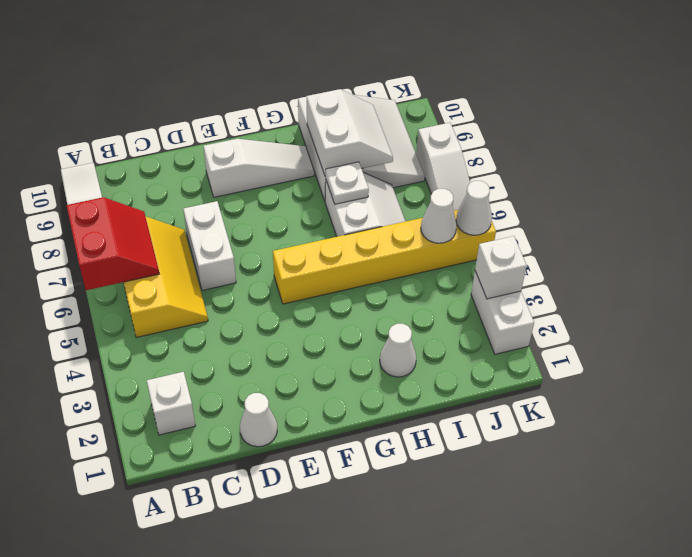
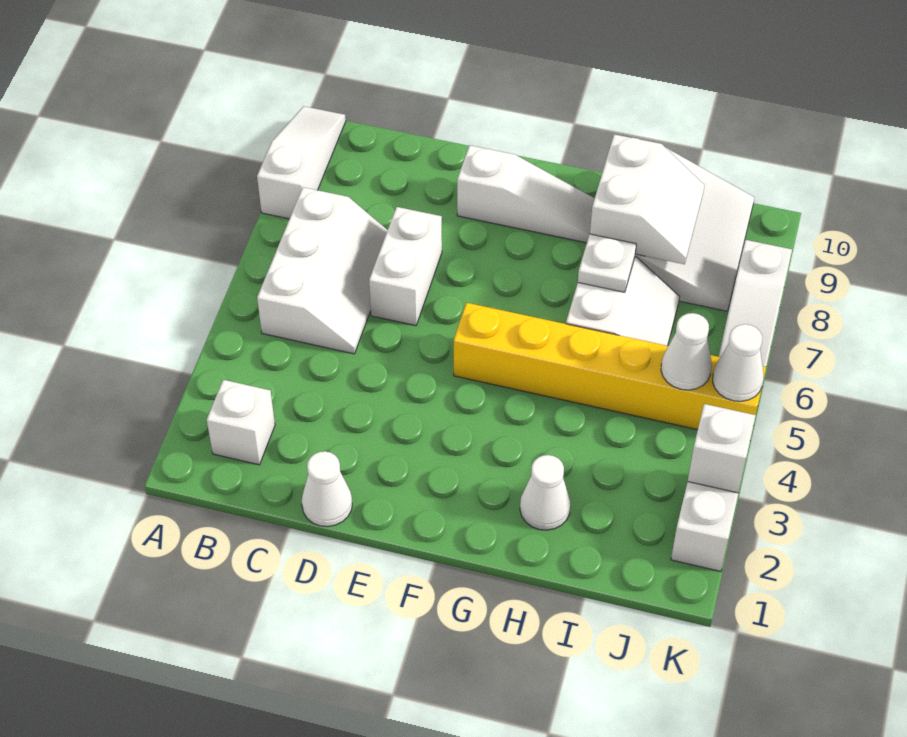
red 2x2 slope [66,197,159,290] -> none
yellow 2x3 slope [123,217,208,338] -> white 2x3 slope [257,187,388,354]

